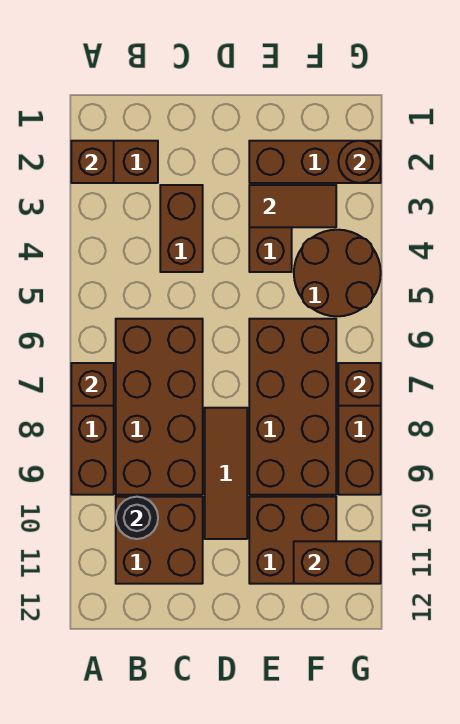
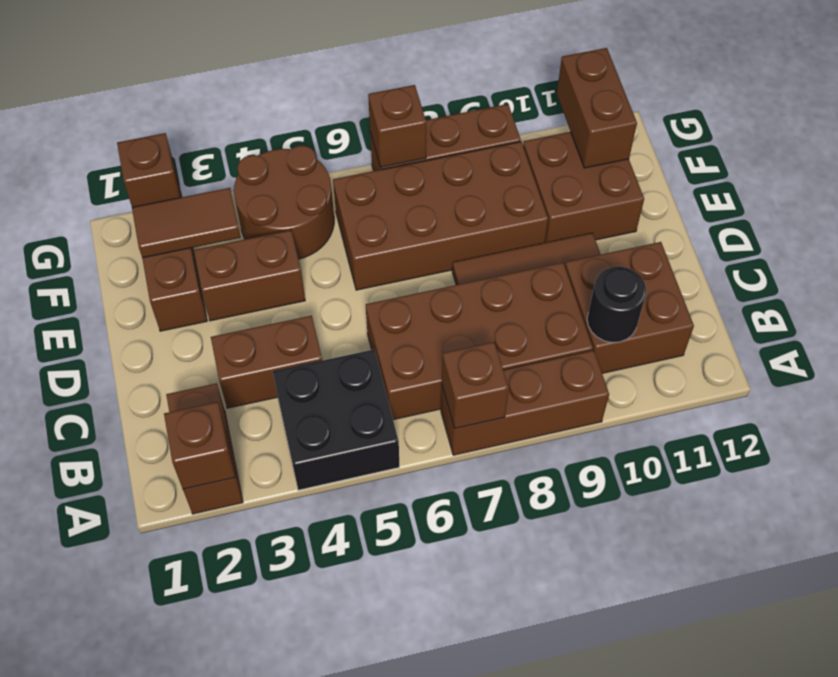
none -> black 2x2 brick [273,350,399,490]
brown 1x2 tile [249,185,336,227] -> brown 1x2 tile turned to [132,188,241,258]
brown 1x1 round brick [338,141,381,183] -> brown 1x1 brick [117,133,181,207]

